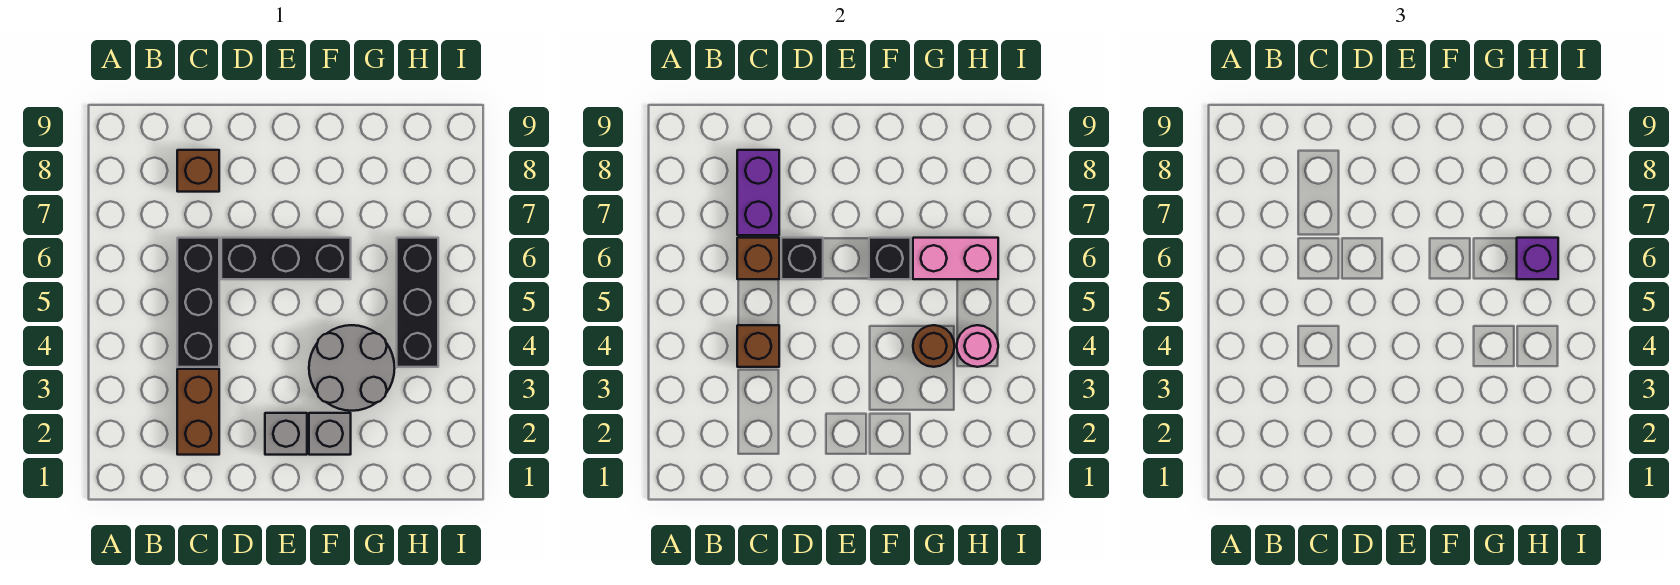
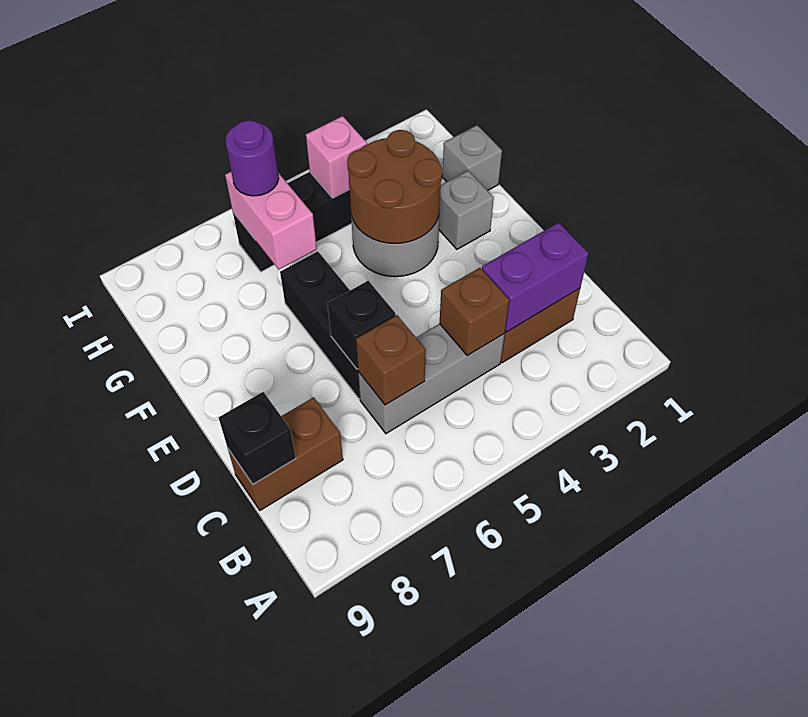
black 1x3 brick [177,238,219,367] -> grey 1x3 brick [358,324,505,434]
purple 1x2 brick [737,150,779,235] -> purple 1x2 brick moved to [482,223,589,332]
brown 1x1 brick [177,150,219,192] -> brown 1x2 brick [228,397,343,510]
grey 1x1 brick [265,413,307,455] -> grey 1x1 brick moved to [442,125,502,191]
black 1x1 brick [869,238,911,279] -> black 1x1 brick moved to [219,392,296,484]
brown 1x1 round brick [913,325,955,367] -> brown 2x2 round brick [347,130,442,244]
pink 1x1 round brick [957,325,998,367] -> pink 1x1 brick [306,116,367,198]
purple 1x1 brick [1517,238,1558,279] -> purple 1x1 round brick [225,120,279,196]

